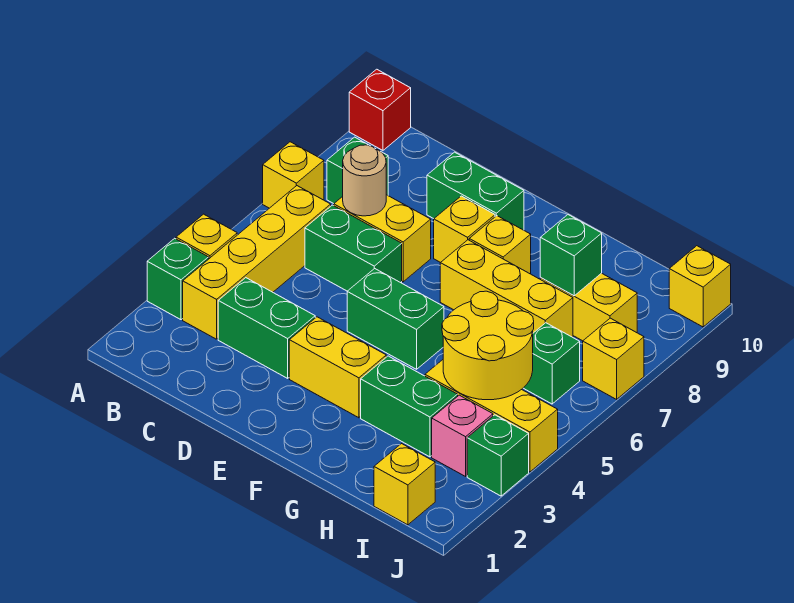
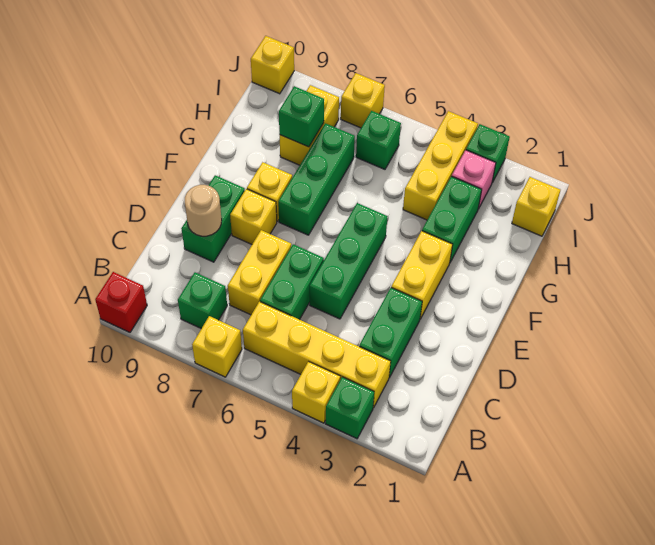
tan 1x1 round brick [343,145,386,216] -> tan 1x1 round brick moved to [185,185,222,236]
green 1x2 brick [347,268,444,369] -> green 1x3 brick [310,203,388,319]
yellow 1x3 brick [440,240,573,337] -> green 1x3 brick [278,123,355,235]
yellow 2x2 round brick [442,291,534,400] -> none

